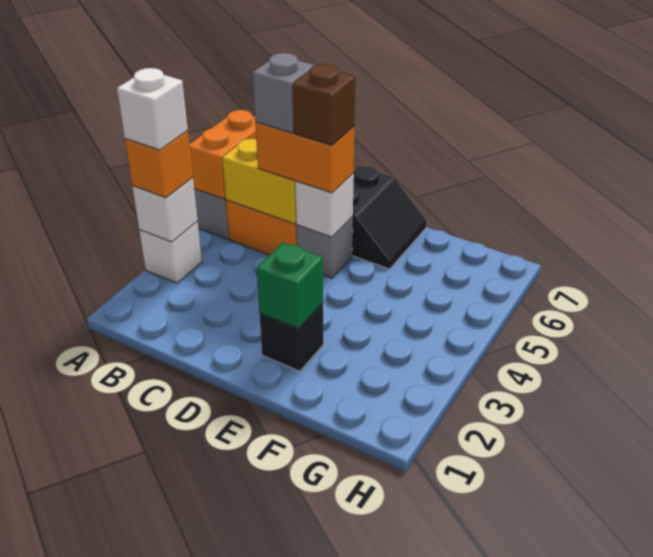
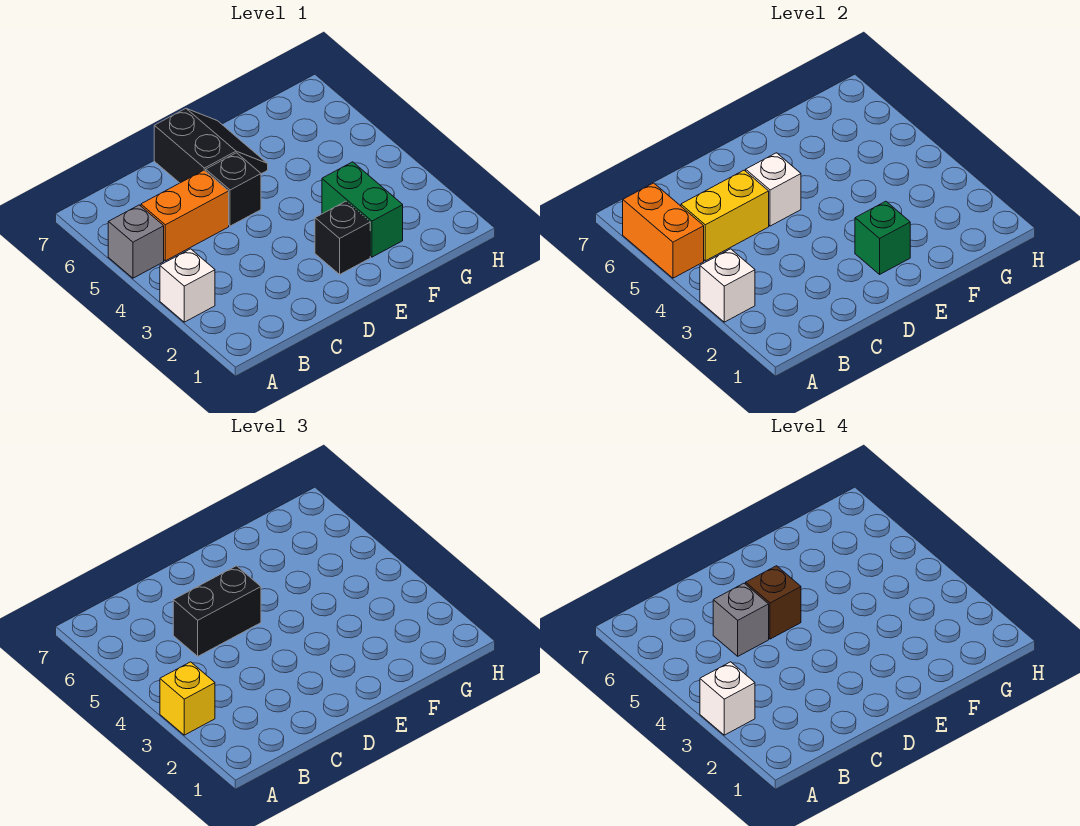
orange 1x1 brick [125,131,193,198] -> yellow 1x1 brick [160,662,215,735]
orange 1x2 brick [255,122,354,193] -> black 1x2 brick [173,566,261,656]
grey 1x1 brick [296,217,353,278] -> black 1x1 brick [206,153,261,226]
none -> green 1x2 brick [322,162,403,257]

